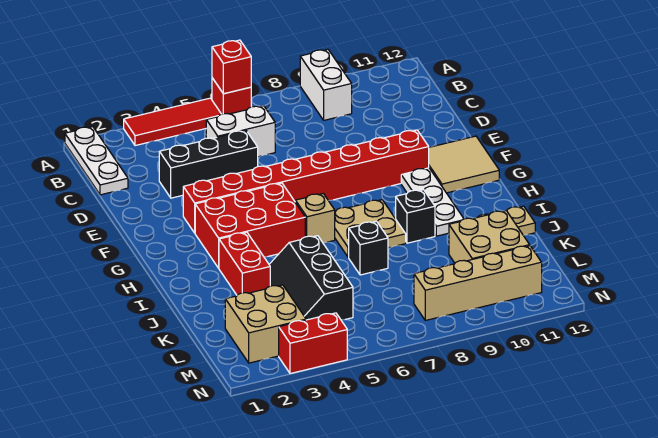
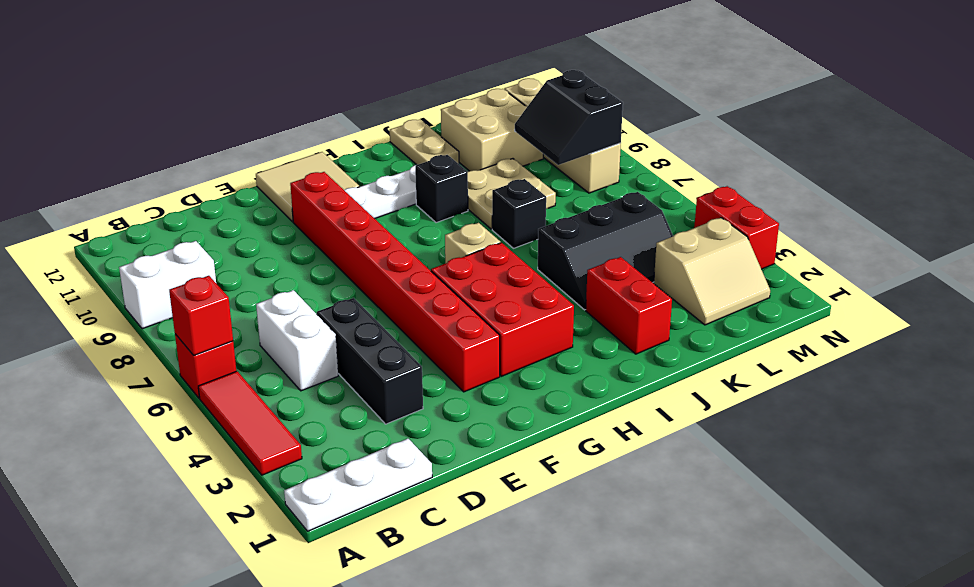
tan 2x2 plate [335,200,406,257] -> tan 2x2 plate moved to [468,159,556,229]
red 1x2 brick [219,232,270,295] -> red 1x2 brick turned to [586,257,672,354]
tan 2x2 brick [225,285,306,363] -> tan 2x2 slope [654,218,770,325]
none -> black 2x2 slope [515,70,623,165]

